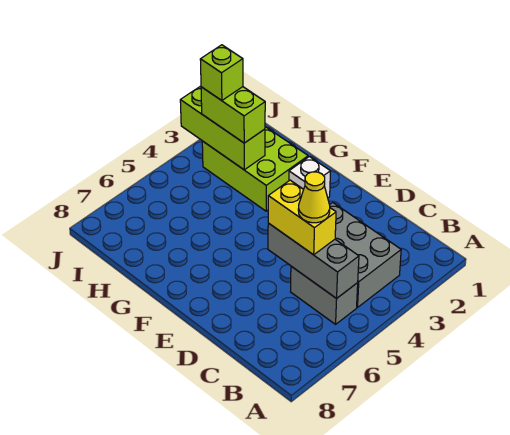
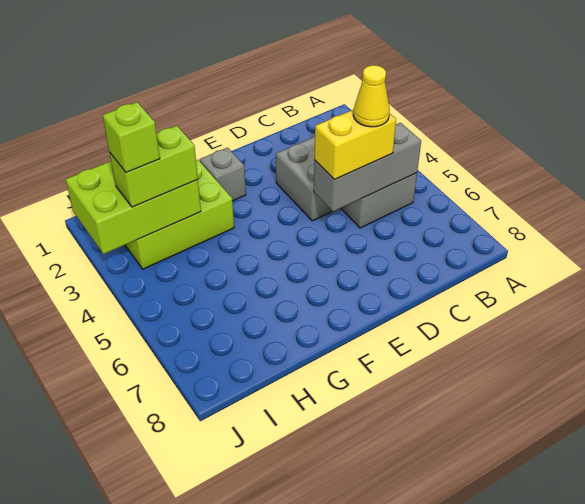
white 1x1 brick [289,157,330,198] -> grey 1x1 brick [200,148,246,201]
lime 1x3 brick [180,86,265,170] -> lime 2x3 brick [66,161,201,254]

